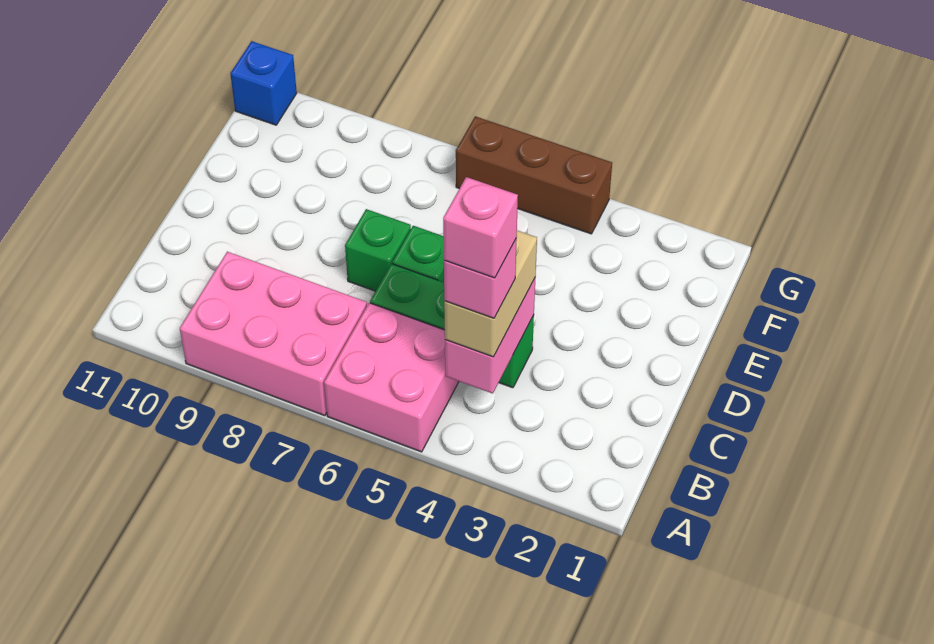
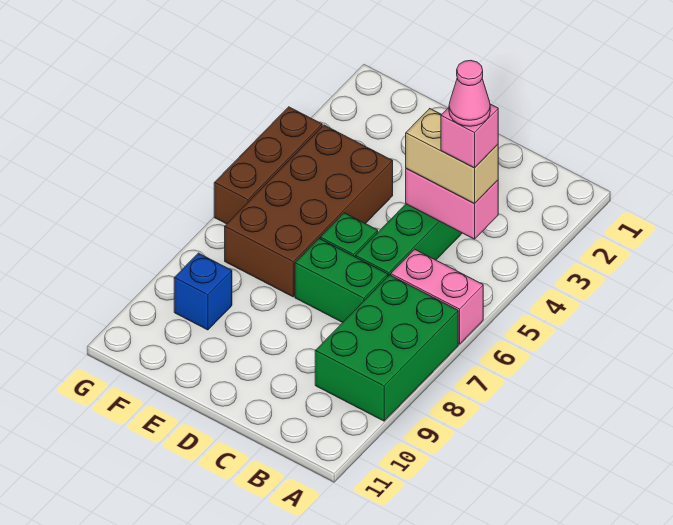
pink 2x2 brick [324,303,459,452] -> pink 1x2 brick [391,249,483,344]
pink 2x3 brick [180,252,367,416] -> green 2x3 brick [315,275,458,421]
pink 1x1 brick [443,177,518,278] -> pink 1x1 cone [449,60,490,126]
green 1x1 brick [345,209,411,291] -> green 1x2 brick [295,239,388,323]
none -> brown 2x4 brick [225,125,393,297]
blue 1x1 brick [230,41,297,125] -> blue 1x1 brick moved to [174,253,232,330]

